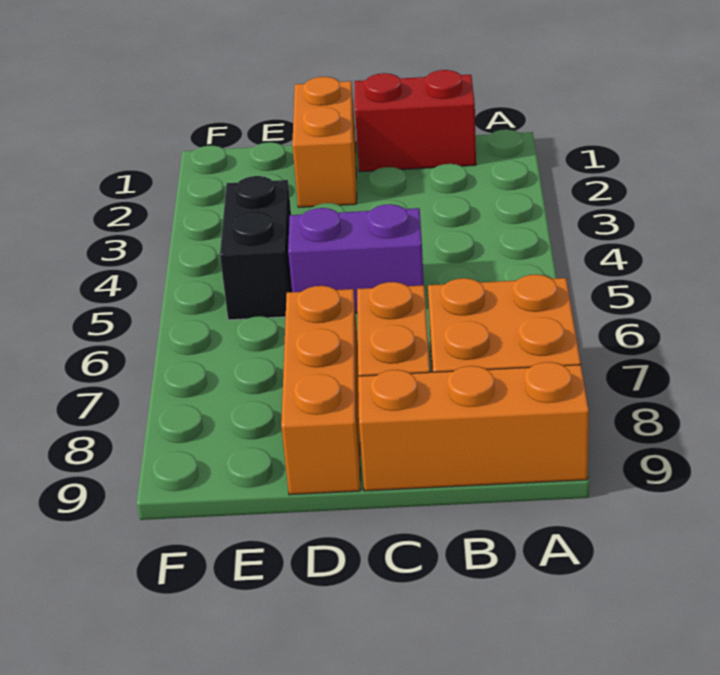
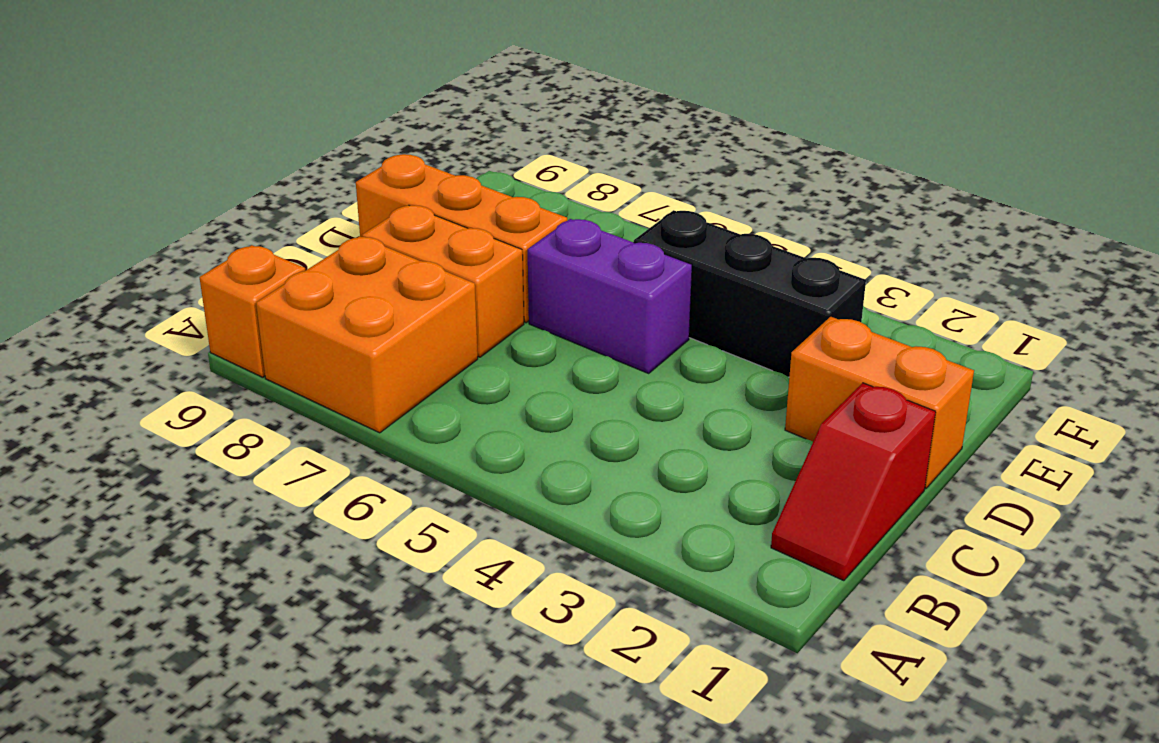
orange 1x3 brick [358,362,589,491] -> orange 1x1 brick [199,245,305,377]
red 1x2 brick [355,70,476,172] -> red 1x2 slope [771,383,936,581]
purple 1x2 brick [288,204,424,313] -> purple 1x2 brick turned to [528,219,692,373]
black 1x2 brick [220,176,292,320] -> black 1x3 brick [634,210,866,377]

